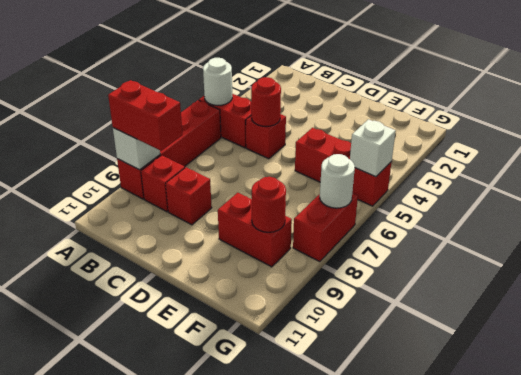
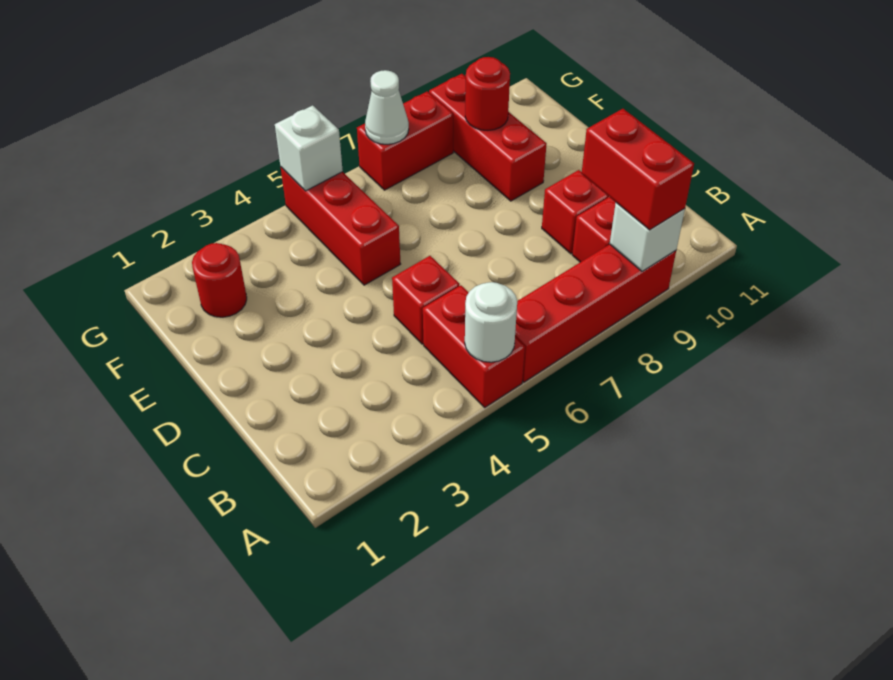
red 1x1 round brick [251,77,281,126] -> red 1x1 round brick moved to [192,243,247,317]
red 1x2 brick [218,193,292,267] -> red 1x3 brick [429,74,547,201]
white 1x1 round brick [320,154,355,208] -> white 1x1 cone [365,70,409,144]

